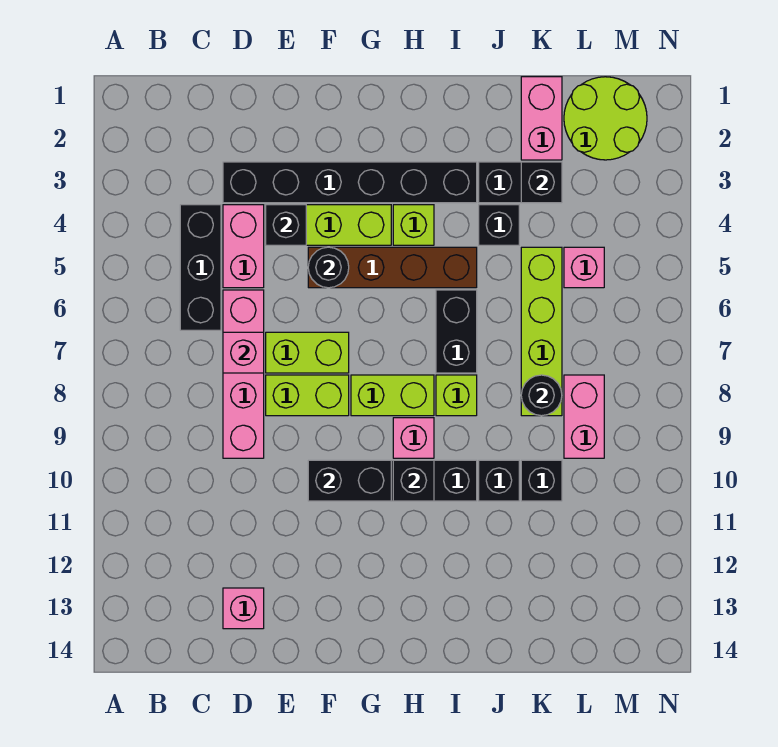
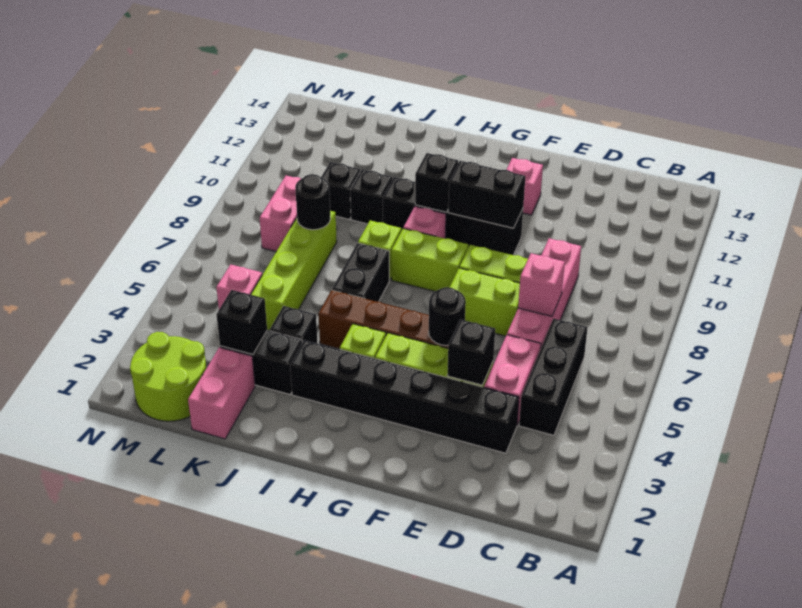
pink 1x1 brick [223,588,264,629] -> pink 1x1 brick moved to [506,158,543,215]

